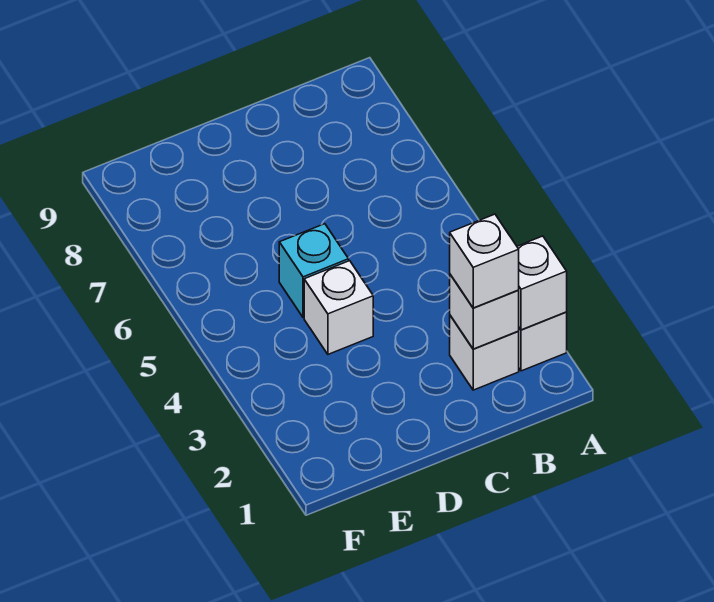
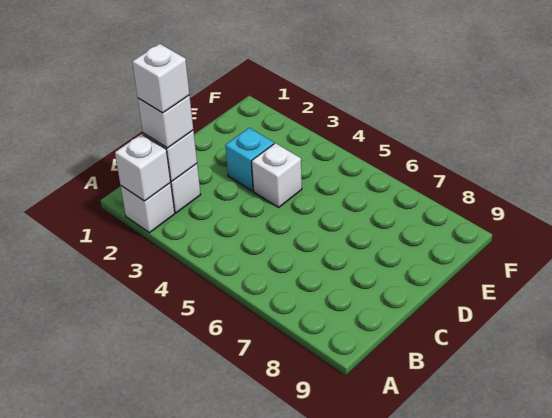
none -> white 1x1 brick [132,44,189,113]
cyan 1x1 brick [279,224,349,318] -> cyan 1x1 brick moved to [225,128,274,191]

